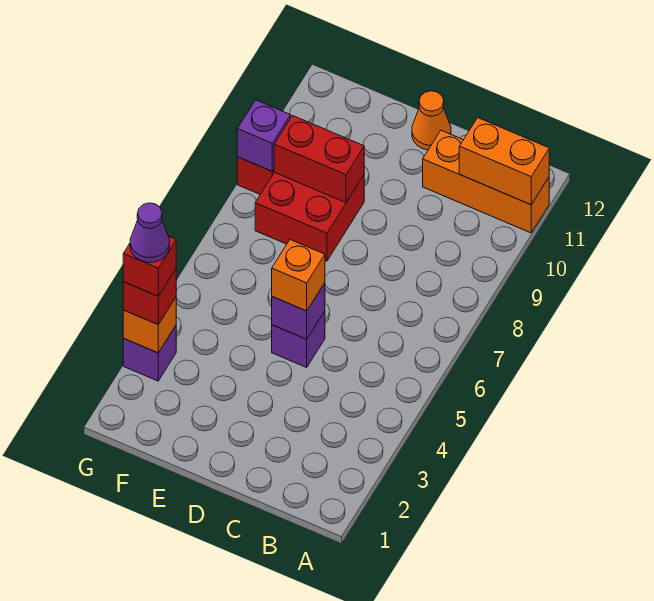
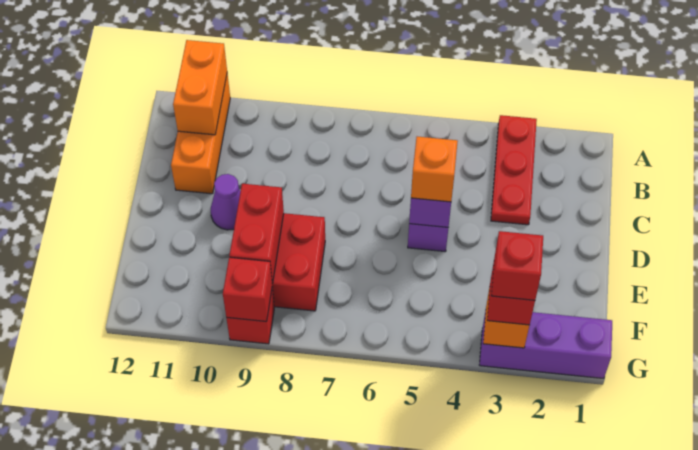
none -> red 1x3 plate [491,115,537,225]
orange 1x1 cone [412,91,451,150] -> none
purple 1x1 brick [123,326,176,381] -> purple 1x3 brick [480,311,612,379]
purple 1x1 cone [130,203,169,262] -> purple 1x1 cone moved to [211,174,241,230]
purple 1x1 brick [237,100,291,171] -> red 1x1 brick [223,257,272,322]

